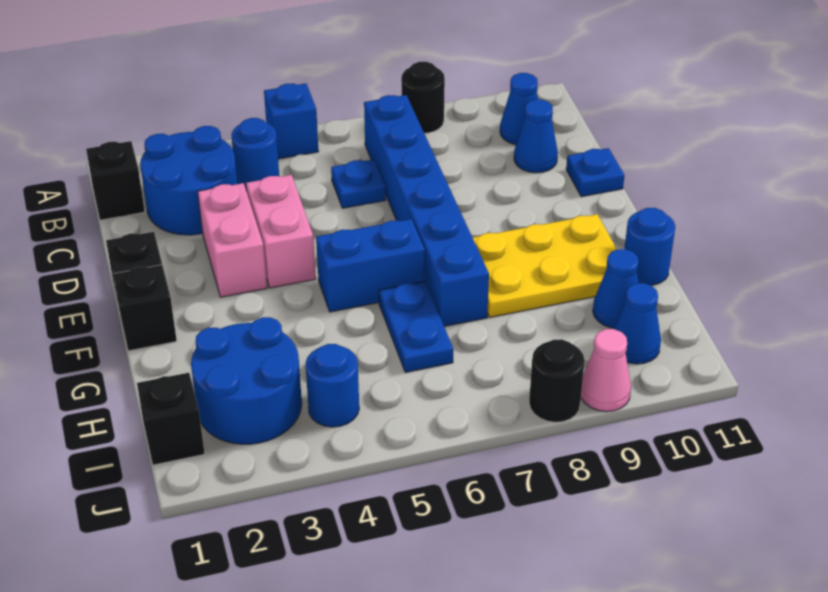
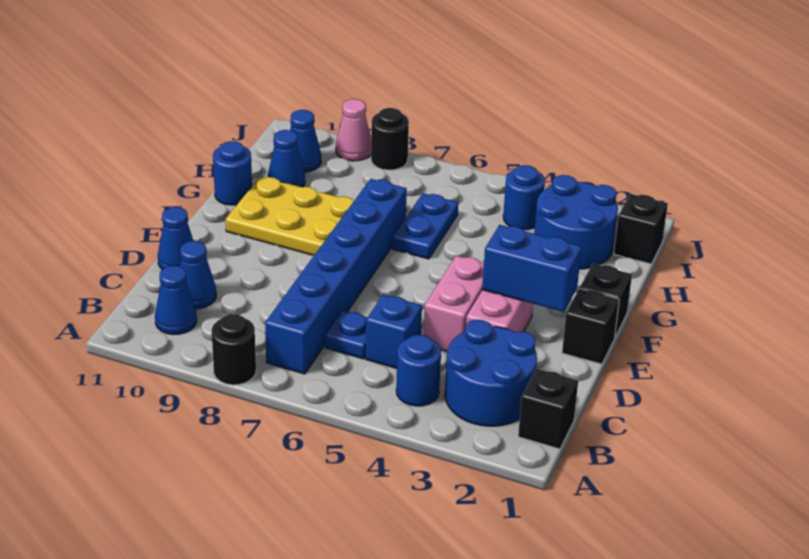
blue 1x1 brick [264,83,319,159] -> blue 1x1 brick moved to [366,295,422,368]
blue 1x1 plate [566,148,624,197] -> blue 1x1 cone [158,207,193,269]
blue 1x2 brick [316,219,425,312] -> blue 1x2 brick moved to [482,225,582,312]

